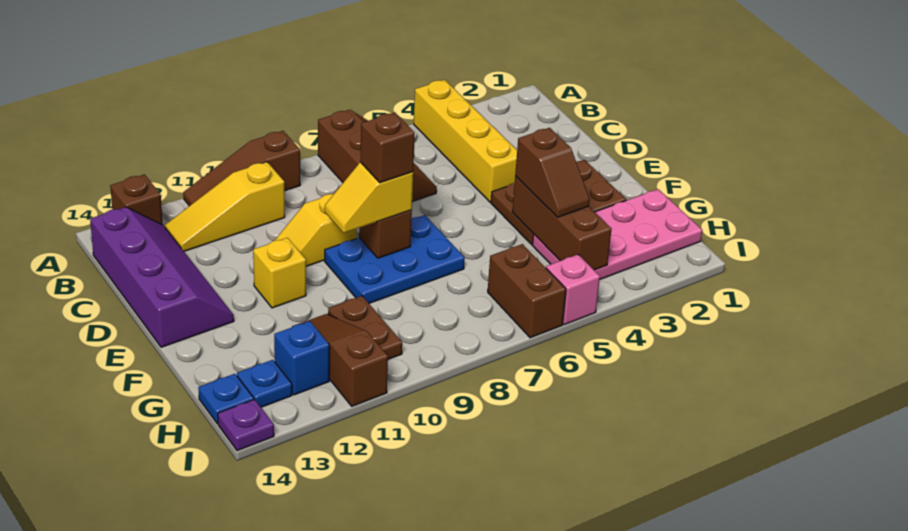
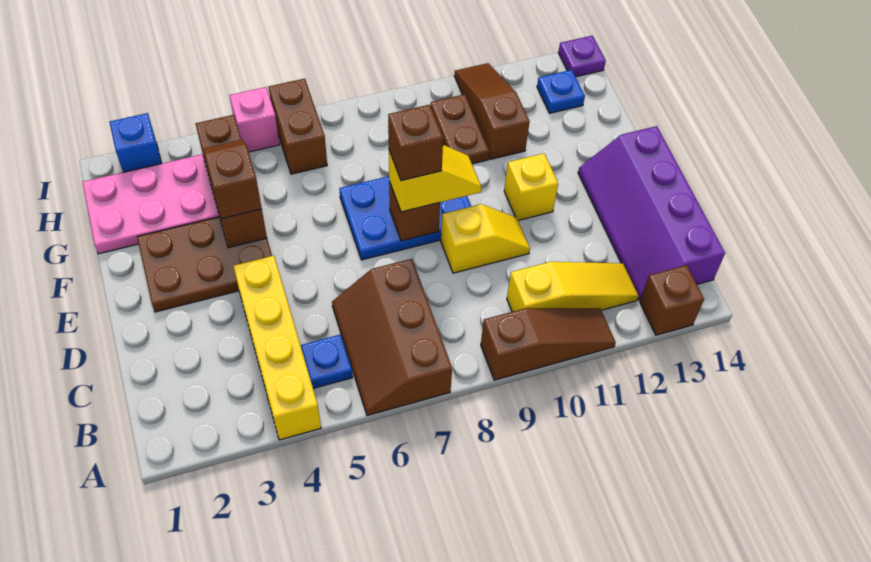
brown 1x3 slope [292,314,388,406] -> brown 1x3 slope turned to [454,63,530,159]
blue 1x1 brick [274,321,329,395] -> blue 1x1 brick moved to [110,113,162,172]
blue 1x1 plate [198,374,254,424] -> blue 1x1 plate moved to [300,334,353,388]

